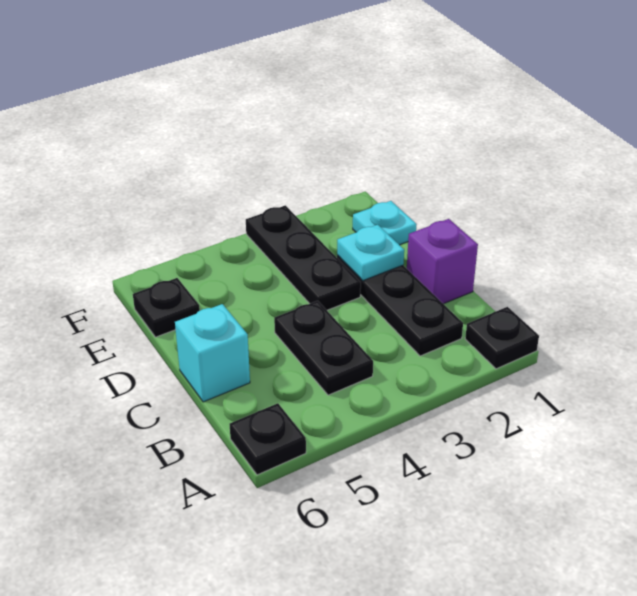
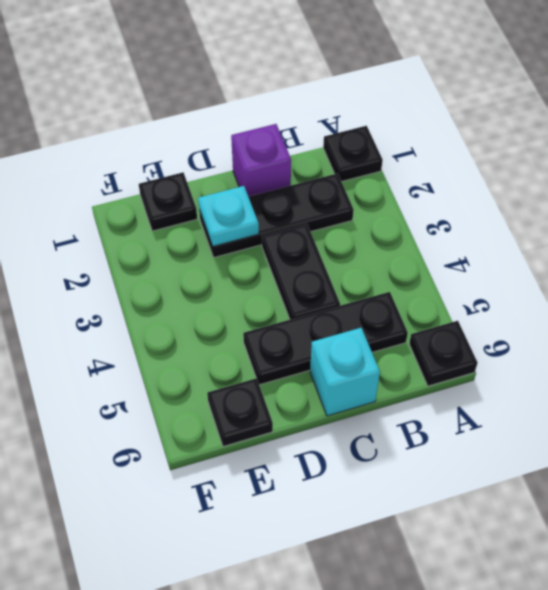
black 1x2 plate [274,301,373,395] -> black 1x2 plate turned to [262,224,340,320]
black 1x3 plate [246,205,361,310] -> black 1x3 plate moved to [243,292,408,385]
cyan 1x1 plate [353,201,417,245] -> black 1x1 plate [139,172,197,231]

